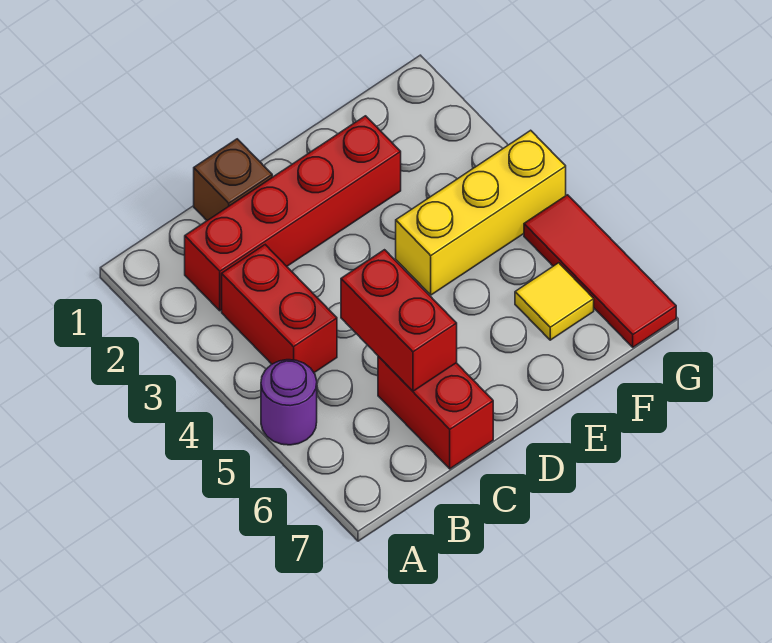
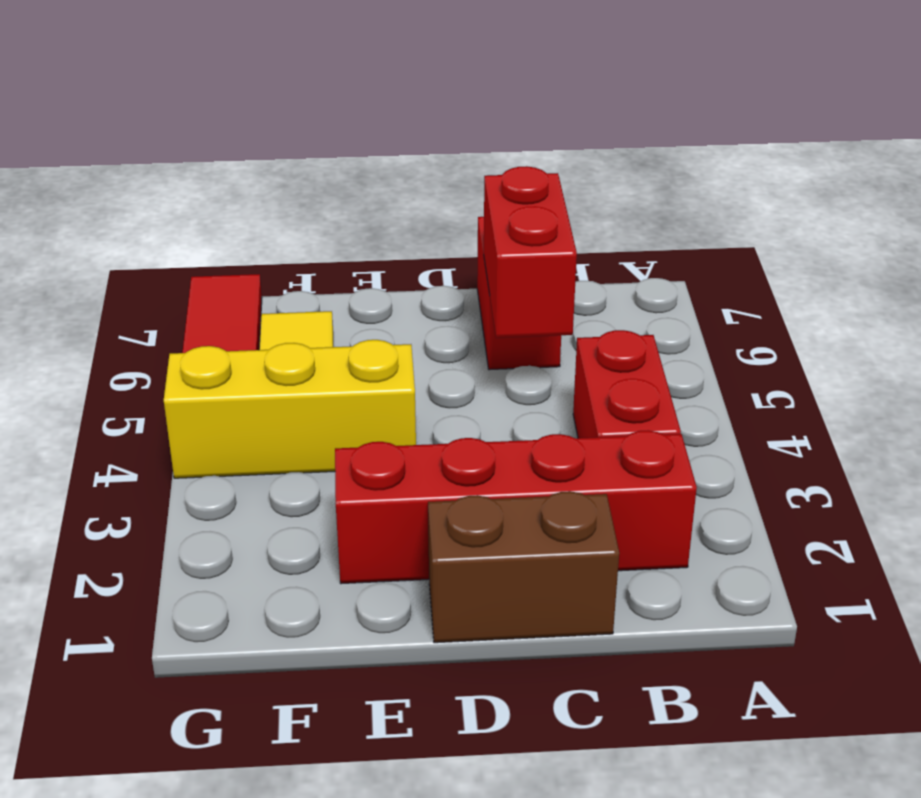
purple 1x1 round brick [261,360,317,445] -> none
brown 1x1 brick [194,139,272,220] -> brown 1x2 brick [428,491,619,643]

